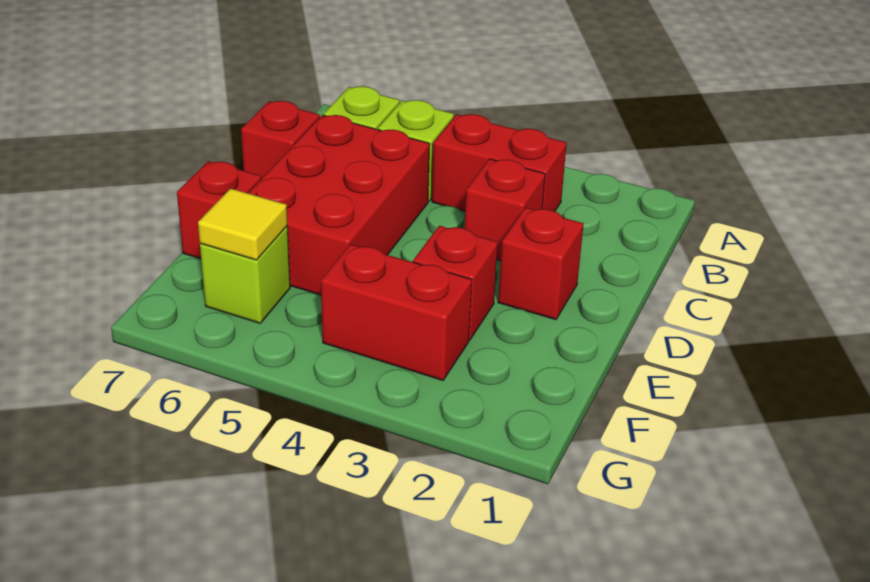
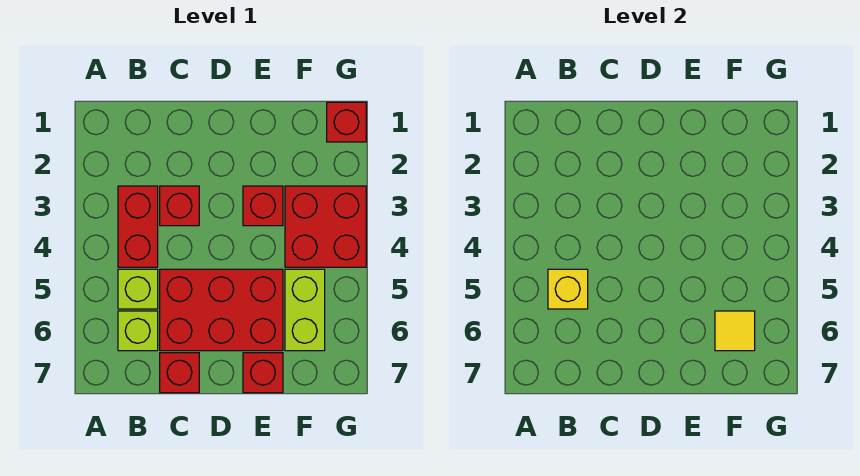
none -> yellow 1x1 brick [548,269,588,309]
red 1x1 brick [498,208,584,320] -> red 1x1 brick moved to [327,102,366,142]
red 1x2 brick [321,244,472,380] -> red 2x2 brick [285,186,366,267]
lime 1x1 brick [200,226,290,323] -> lime 1x2 brick [285,269,325,351]

